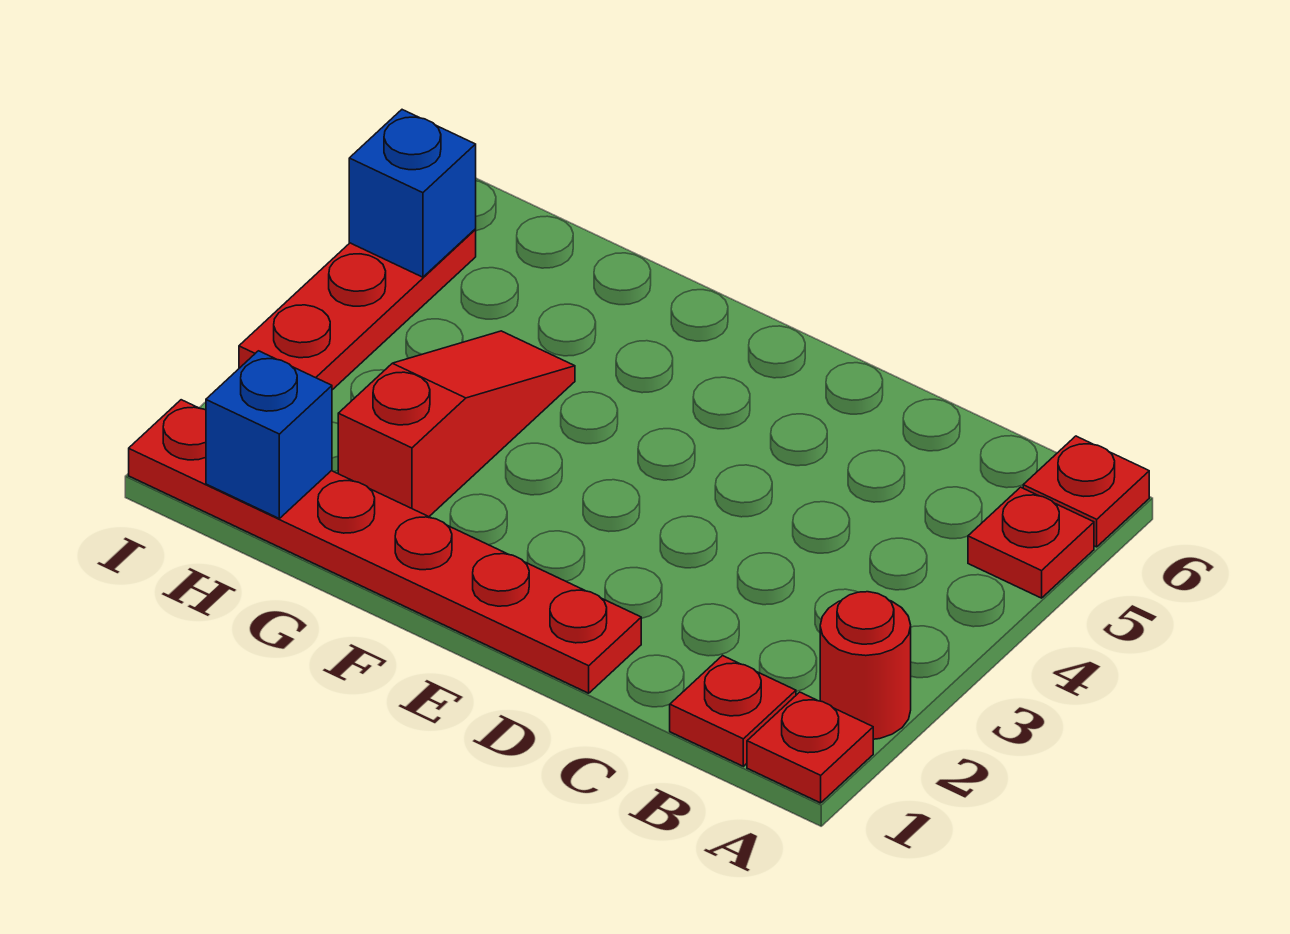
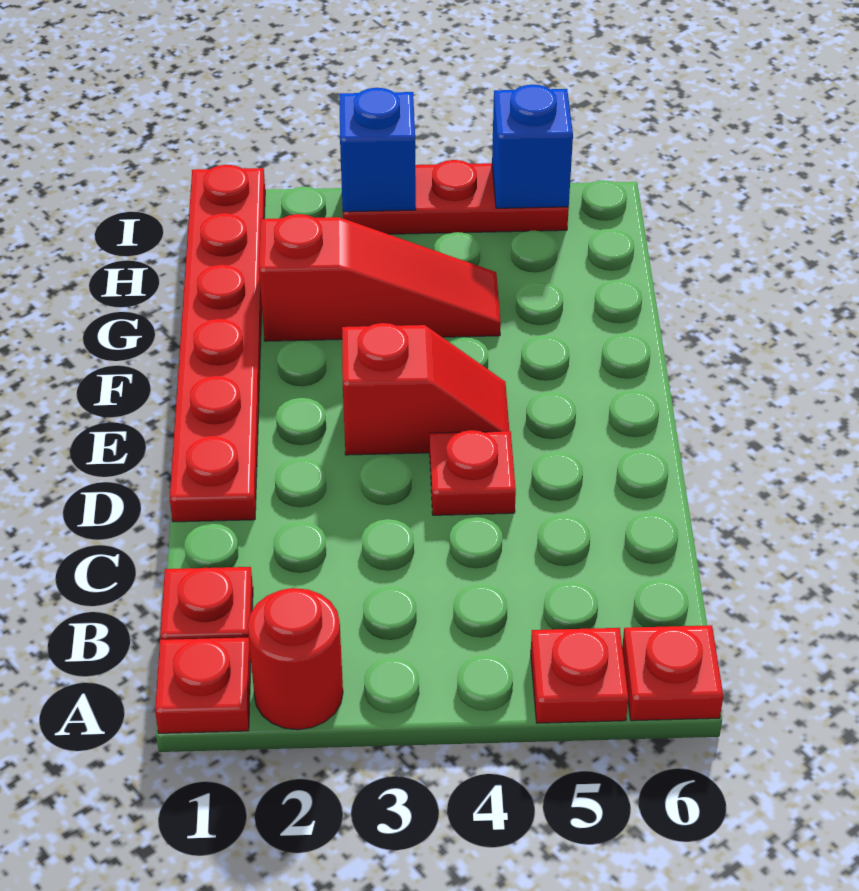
none -> red 1x1 plate [430,430,516,515]
none -> red 1x2 slope [342,323,509,455]
blue 1x1 brick [206,351,332,518] -> blue 1x1 brick moved to [340,88,416,212]

